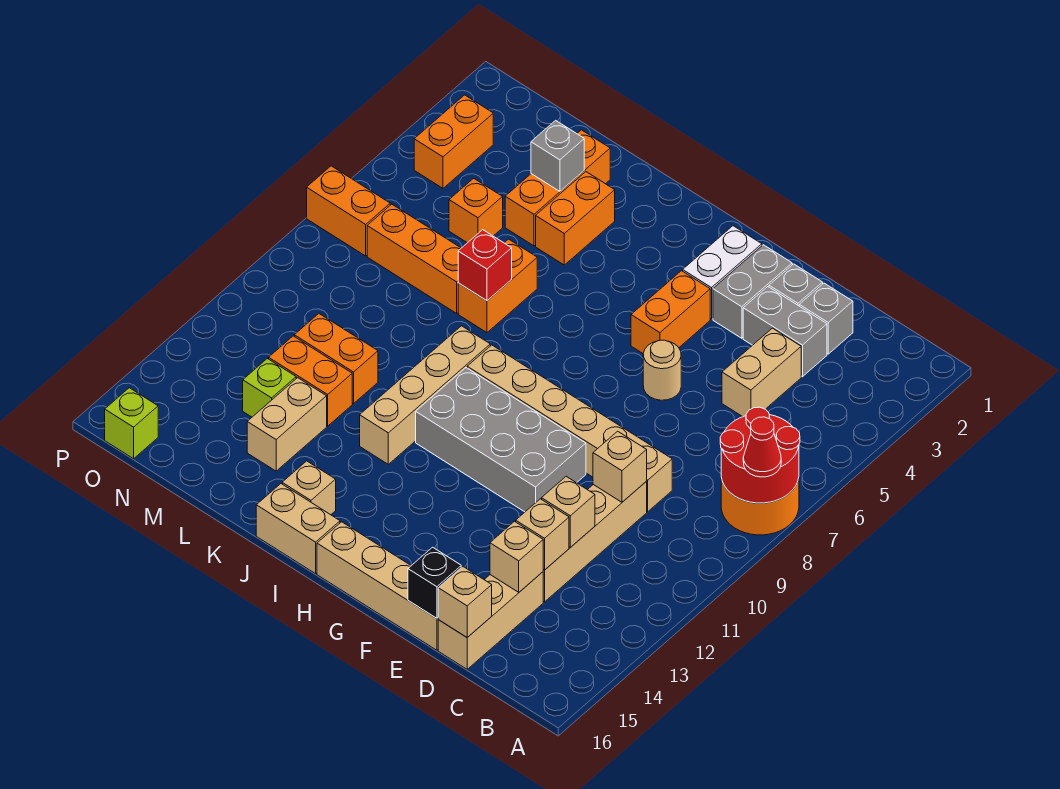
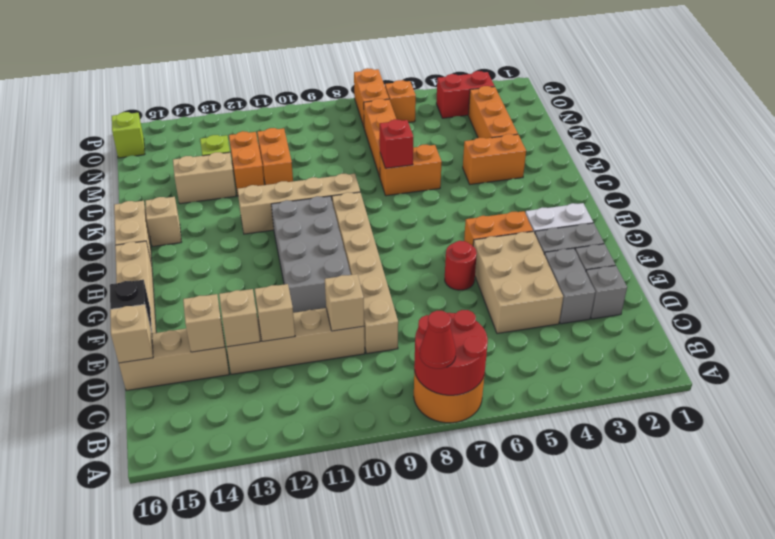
tan 1x2 brick [722,328,801,417] -> tan 2x3 brick [473,232,563,334]
tan 1x1 round brick [643,340,681,400] -> red 1x1 round brick [445,241,477,290]
orange 1x3 brick [505,130,610,246] -> orange 1x3 brick turned to [468,86,518,138]
grey 1x1 brick [531,120,584,191] -> none
orange 1x1 brick [449,178,503,243] -> orange 1x1 brick moved to [385,80,416,123]
orange 1x2 brick [414,95,493,188] -> red 1x2 brick [436,71,495,118]

